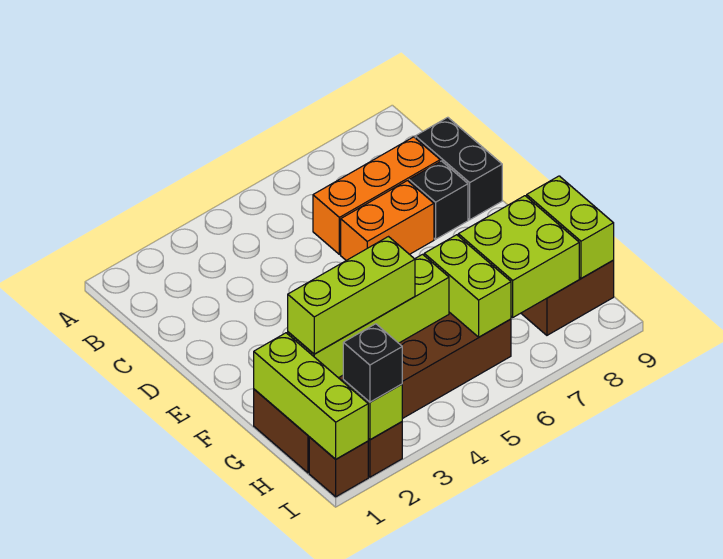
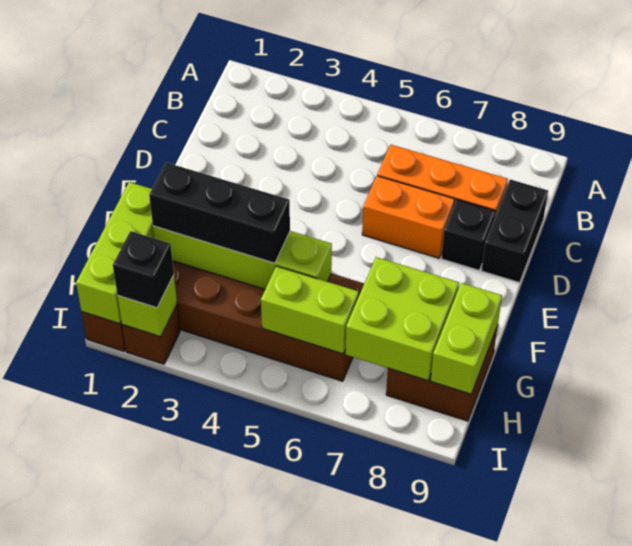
lime 1x3 brick [288,237,415,354] -> black 1x3 brick [149,163,290,263]
lime 1x2 brick [424,235,511,337] -> lime 1x2 brick turned to [261,266,359,354]

